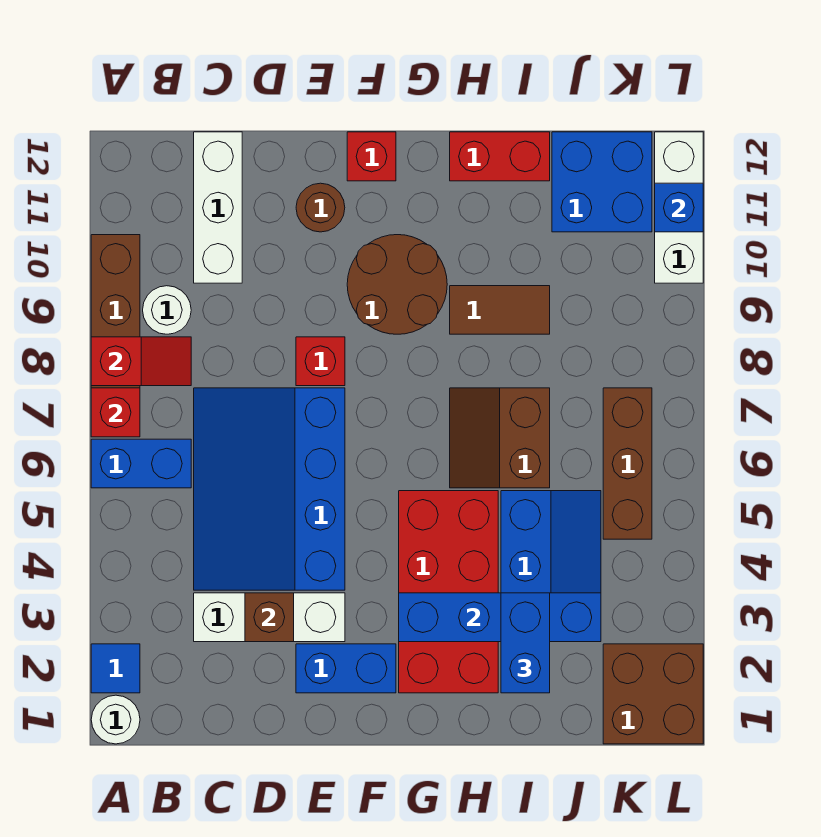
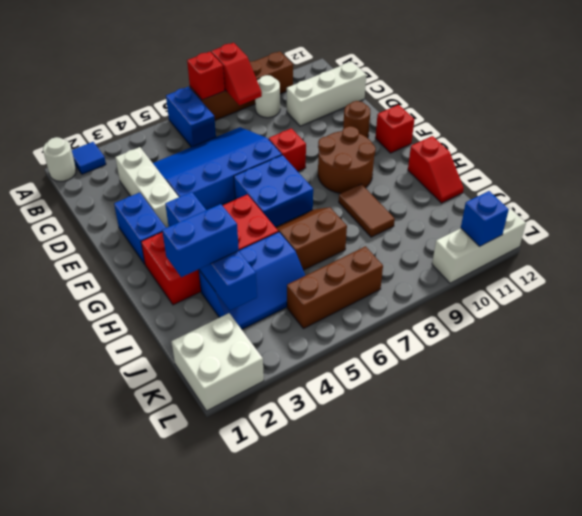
brown 1x1 brick [245,593,294,642] -> none
red 1x2 brick [450,132,550,181] -> red 1x2 slope [408,136,464,203]
blue 2x2 brick [552,132,652,232] -> blue 2x2 brick moved to [234,155,313,227]
brown 2x2 brick [603,644,703,744] -> white 2x2 brick [172,313,264,411]

